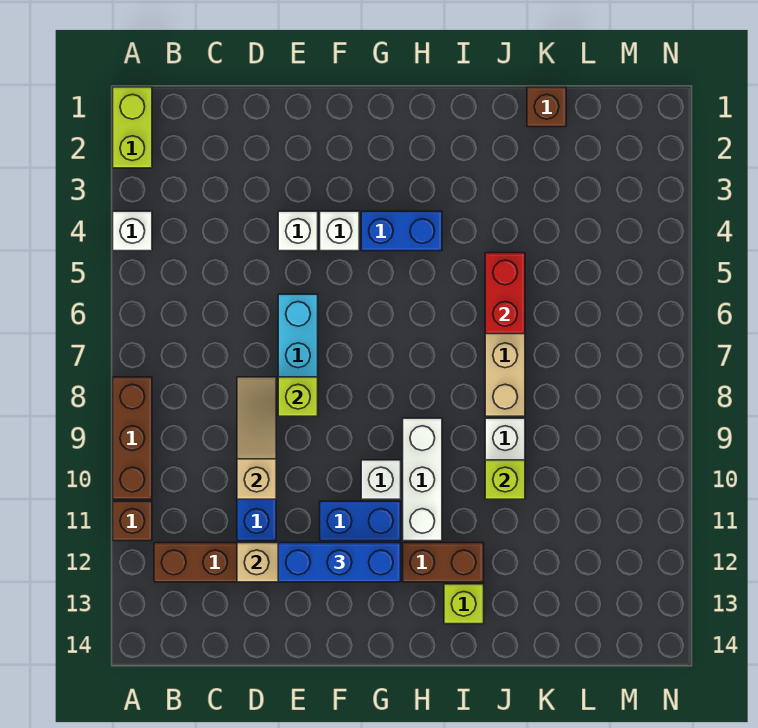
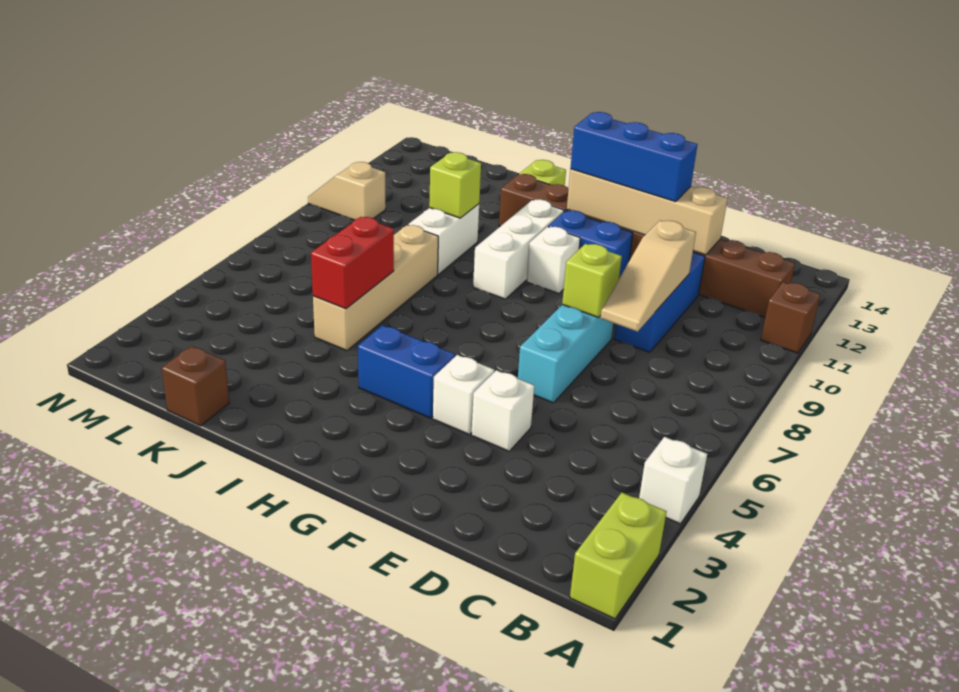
brown 1x3 brick [113,377,152,499] -> none
none -> tan 1x2 slope [308,162,386,220]

